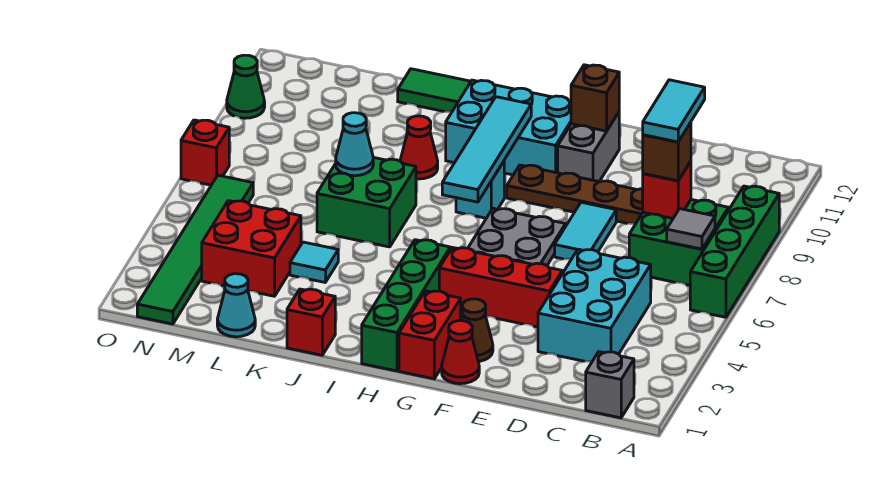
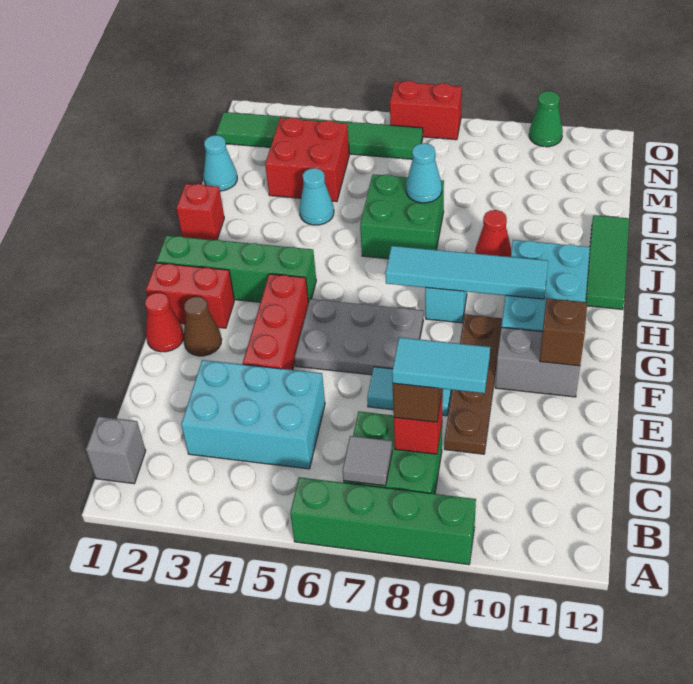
cyan 1x1 tile [290,242,338,282] -> cyan 1x1 cone [299,168,334,225]
red 1x1 brick [181,120,229,185] -> red 1x2 brick [390,81,462,140]

